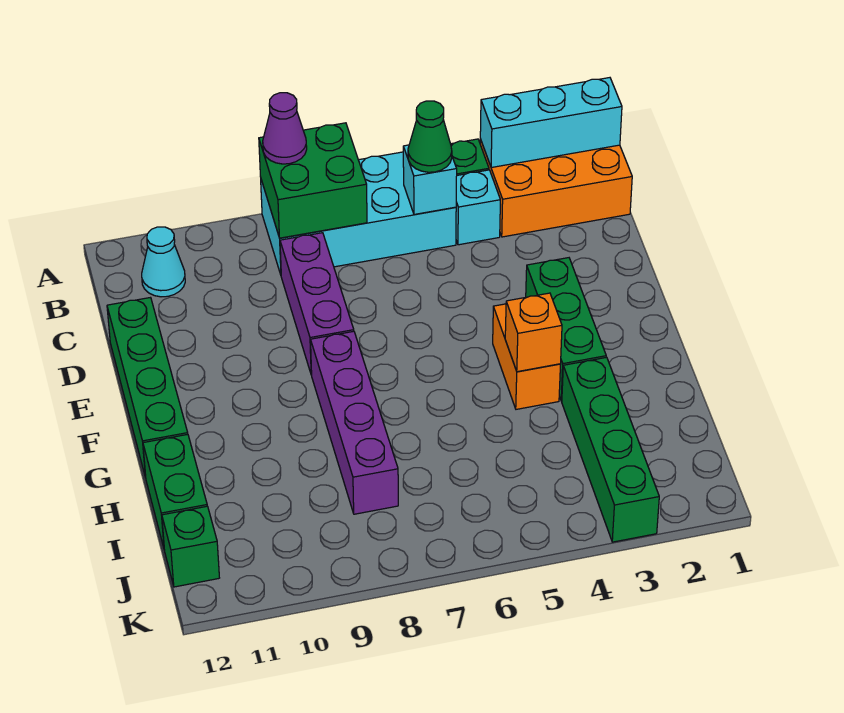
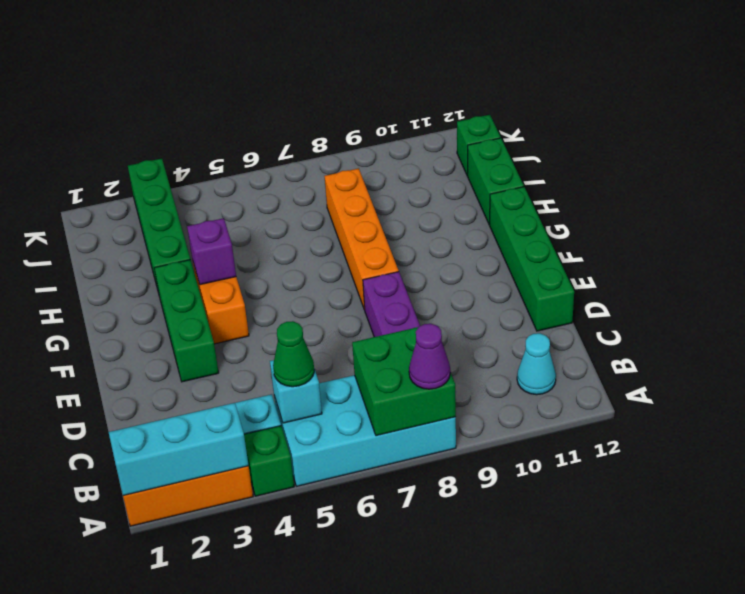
purple 1x4 brick [311,331,398,514] -> orange 1x4 brick [325,168,399,310]
orange 1x1 brick [505,293,562,372] -> purple 1x1 brick [187,218,236,285]

